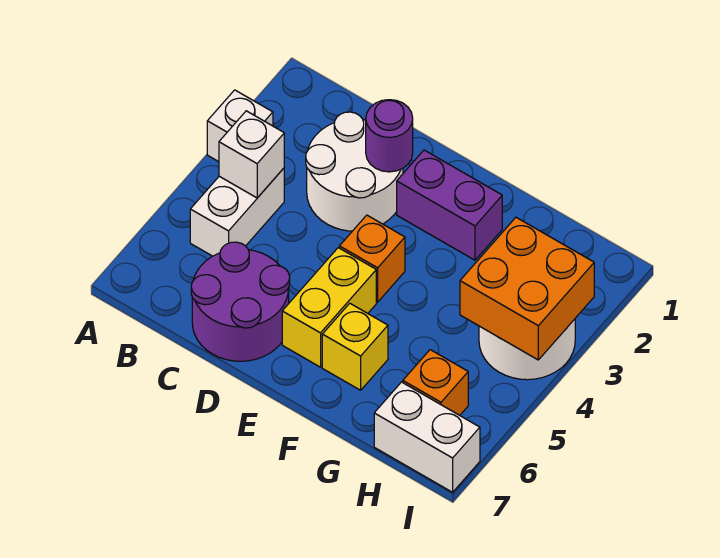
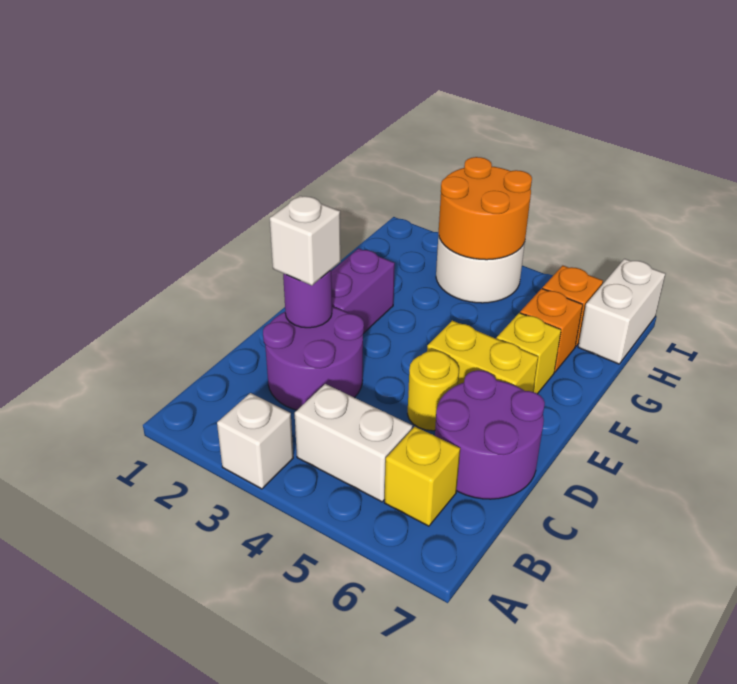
white 1x1 brick [219,111,284,198] -> white 1x1 brick moved to [270,196,341,286]
none -> yellow 1x1 brick [384,427,460,526]
white 2x2 round brick [306,112,403,231] -> purple 2x2 round brick [263,307,364,410]
none -> yellow 1x1 round brick [407,351,459,431]
orange 1x1 brick [339,215,405,302] -> orange 1x1 brick moved to [520,288,583,372]
orange 2x2 brick [460,218,594,360] -> orange 2x2 round brick [439,157,532,260]

